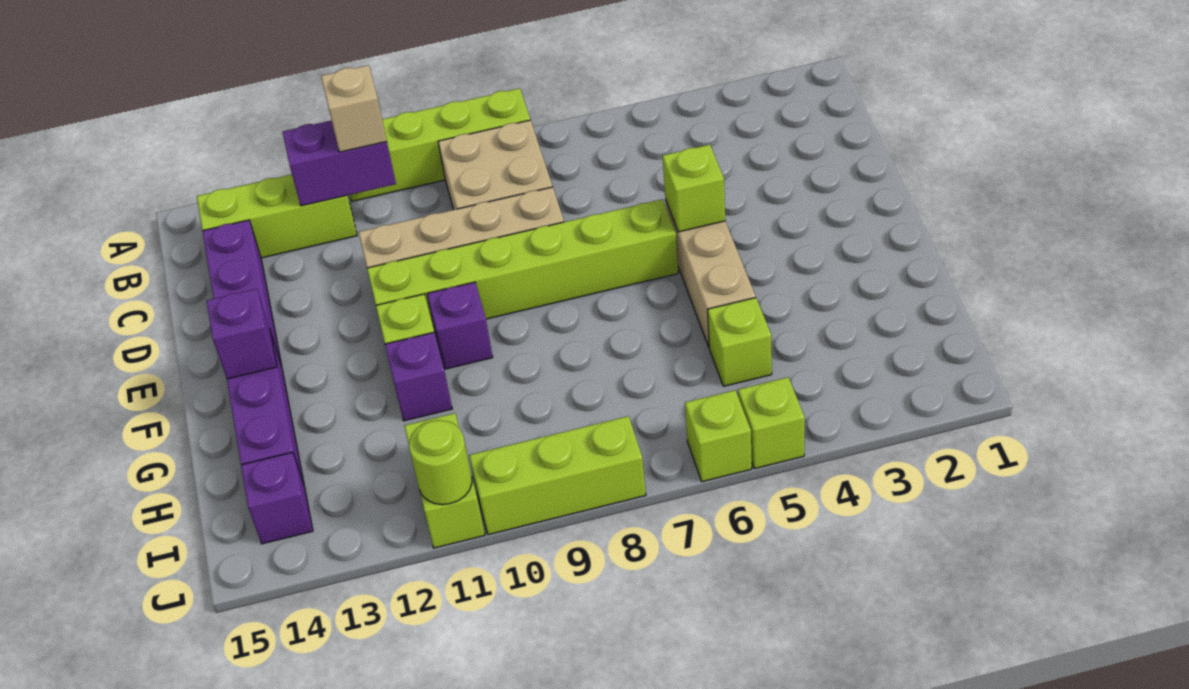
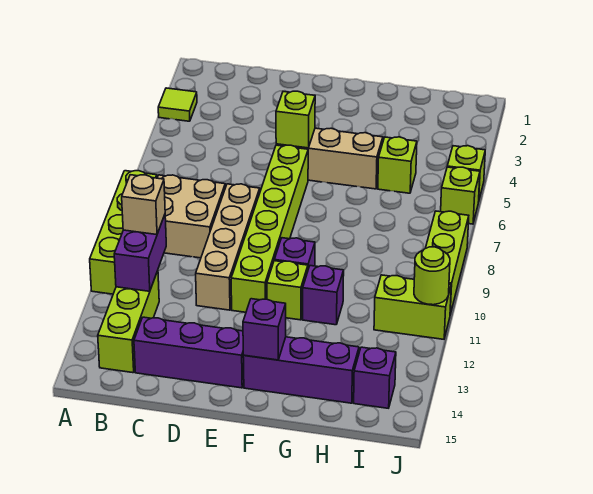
none -> lime 1x1 tile [158,88,197,121]

